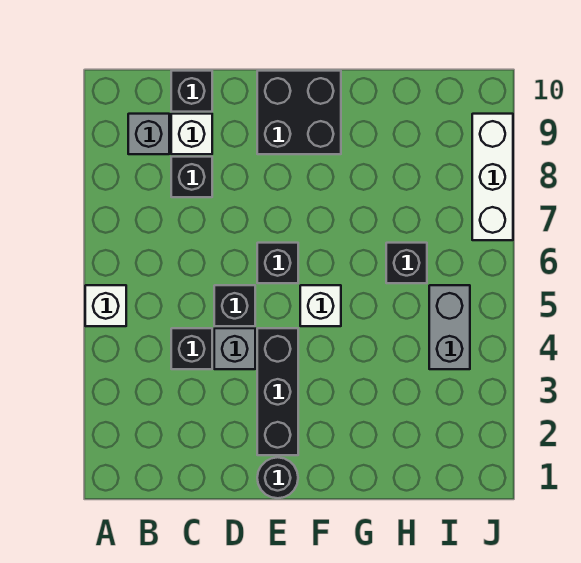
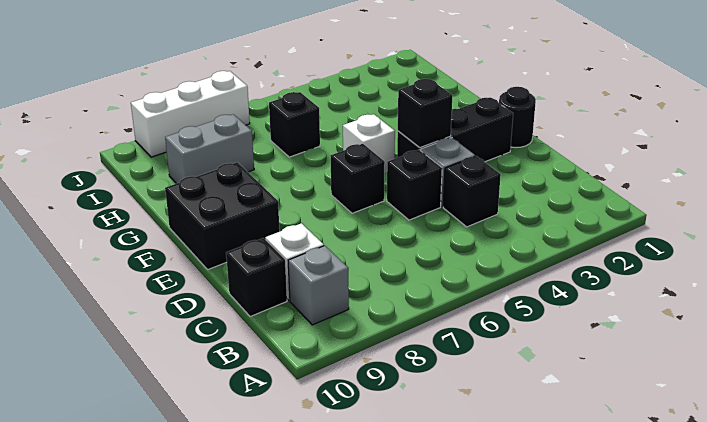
white 1x1 brick [85,285,126,326] -> none
black 1x1 brick [171,157,212,197] -> black 1x1 brick moved to [398,79,453,148]
grey 1x2 brick [429,285,470,369] -> grey 1x2 brick moved to [165,114,254,184]

